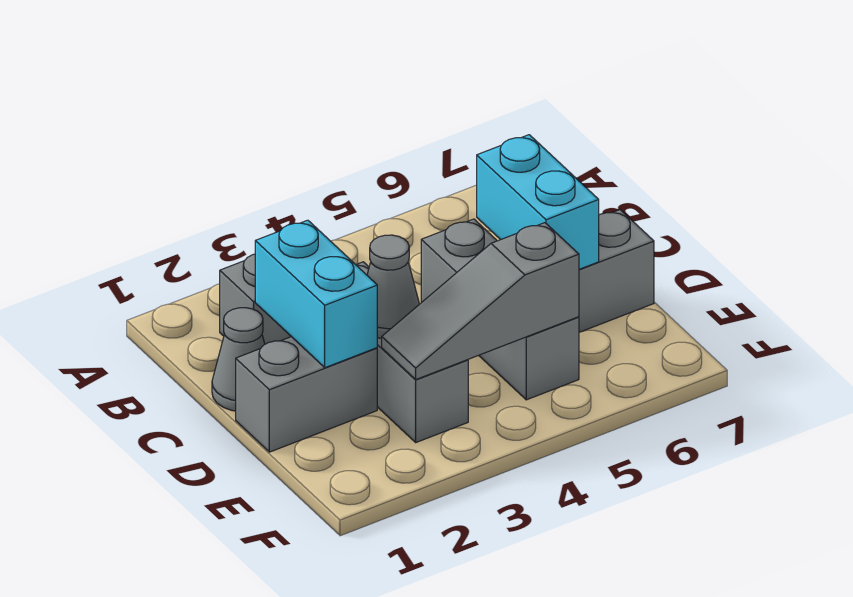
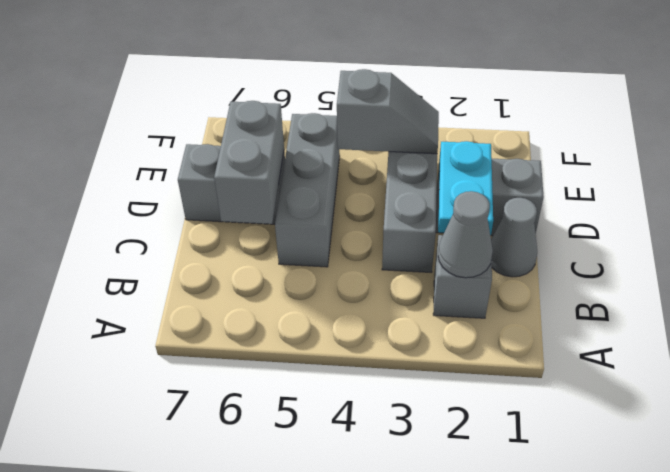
cyan 1x2 brick [255,220,377,368] -> cyan 1x2 plate [438,141,493,235]
cyan 1x2 brick [477,135,599,269] -> grey 1x2 brick [214,101,284,224]
grey 1x1 cone [367,235,419,338] -> grey 1x1 cone moved to [438,191,493,278]
grey 1x3 slope [382,223,579,379] -> grey 1x2 slope [337,69,439,154]

